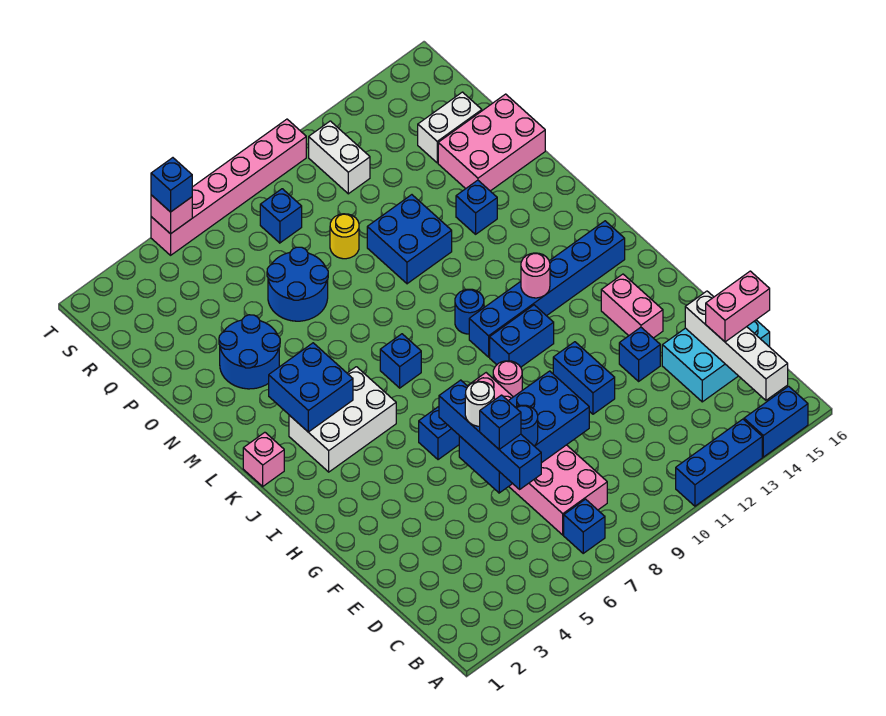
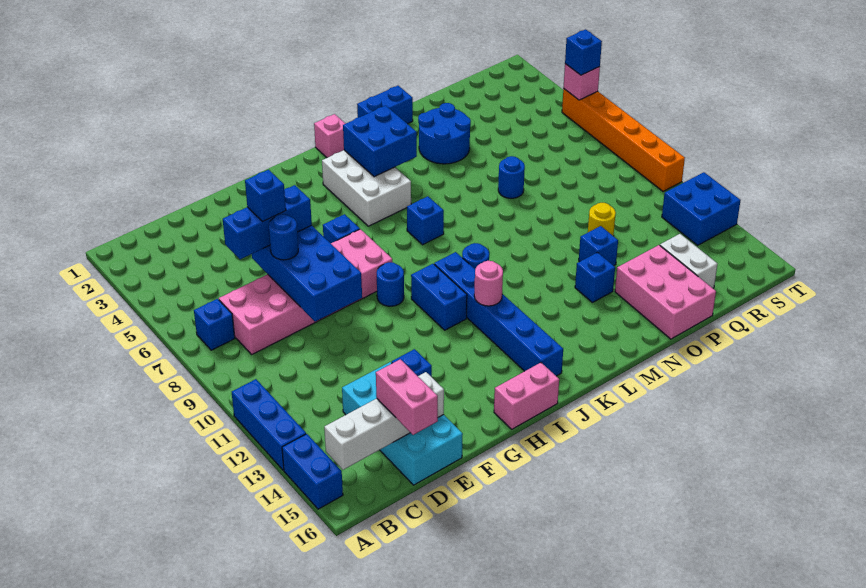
blue 1x4 brick [439,380,541,489] -> blue 1x3 brick [223,185,312,260]
cyan 2x3 brick [662,320,770,402] -> cyan 2x4 brick [342,362,463,485]
white 1x1 round brick [465,381,494,426] -> none
blue 1x2 brick [553,342,615,414] -> blue 1x2 brick moved to [357,86,413,124]
pink 1x2 brick [601,274,663,338] -> pink 1x2 brick moved to [494,363,559,429]
pink 1x1 round brick [493,361,522,397] -> blue 1x1 round brick [377,262,404,306]
blue 2x2 brick [367,195,452,284] -> blue 2x2 brick moved to [662,172,741,245]
blue 2x2 round brick [267,247,328,321] -> blue 1x1 round brick [498,156,525,198]
yellow 1x1 round brick [330,214,359,259] -> yellow 1x1 round brick moved to [588,203,616,236]
blue 1x1 brick [260,189,302,243] -> blue 1x1 brick moved to [579,226,618,266]
white 1x2 brick [309,121,370,194] -> none
pink 1x6 brick [151,119,306,255] -> orange 1x6 brick [562,88,685,191]

